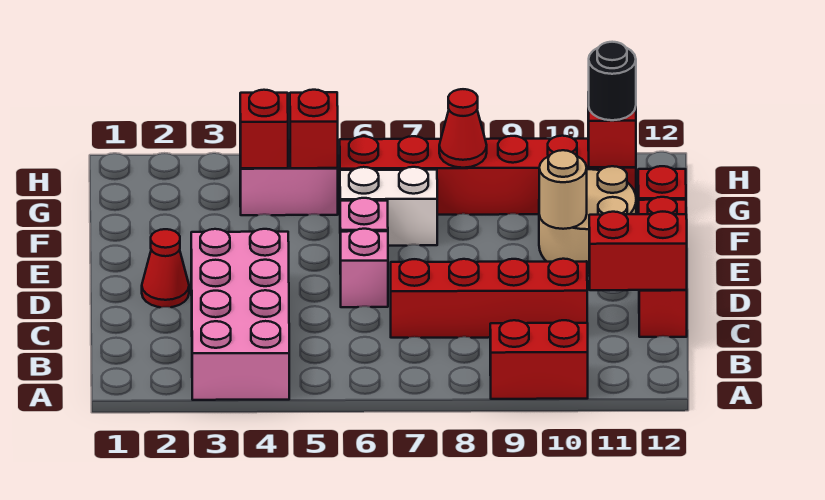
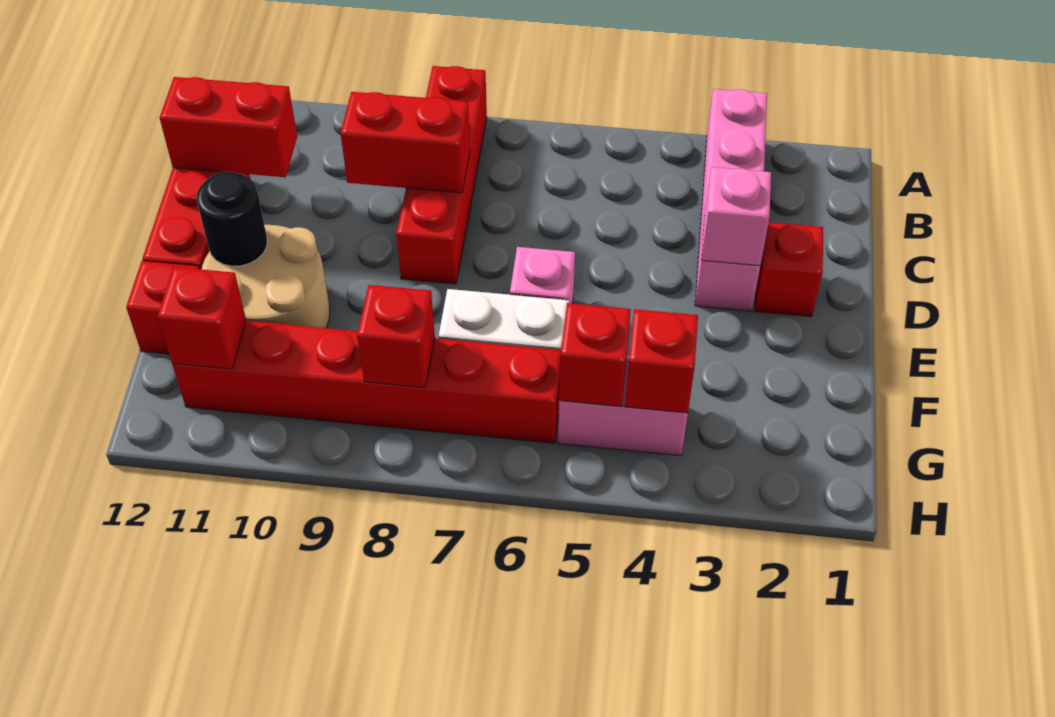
pink 2x4 brick [191,229,289,400] -> pink 1x4 brick [695,89,767,311]
red 1x2 brick [490,320,588,399] -> red 1x2 brick moved to [341,92,470,193]
red 1x4 brick [391,259,587,338] -> red 1x4 brick turned to [396,66,487,284]
red 1x1 cone [142,229,189,307] -> red 1x1 brick [755,222,823,317]
pink 1x1 brick [341,229,388,307] -> pink 1x1 brick moved to [701,167,771,266]
tan 1x1 round brick [539,150,587,229] -> none
red 1x1 cone [439,89,487,168] -> red 1x1 brick [357,285,435,388]
black 1x1 round brick [588,42,636,120] -> black 1x1 round brick moved to [196,172,267,266]

